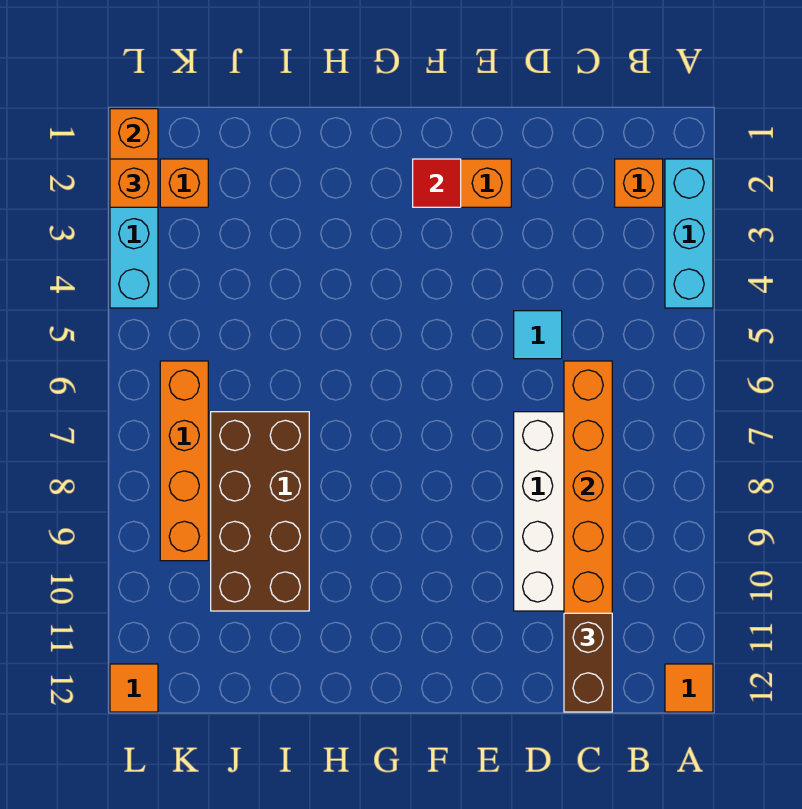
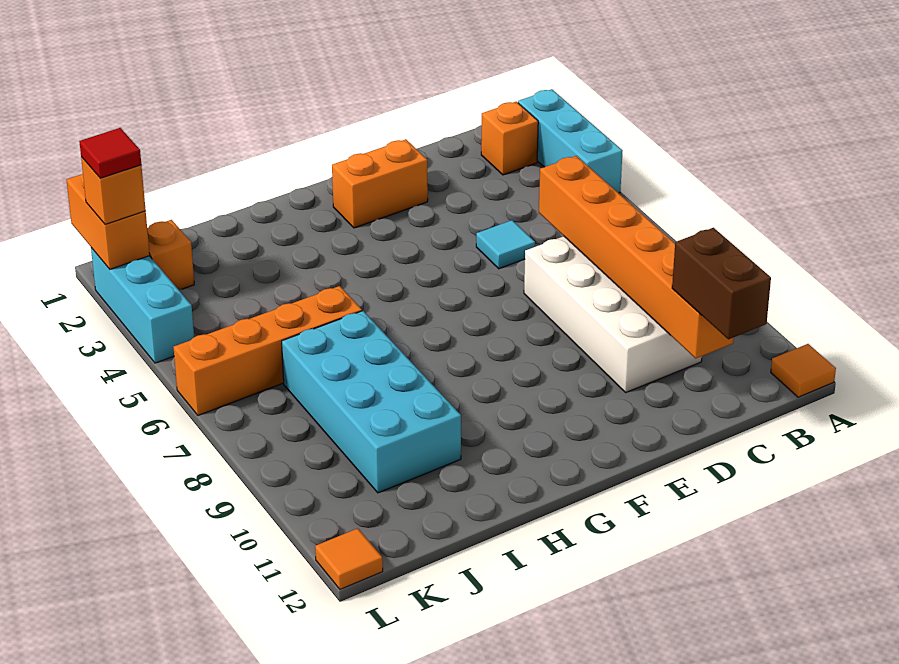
red 1x1 tile [413,159,461,207] -> red 1x1 tile moved to [79,128,141,178]
brown 2x4 brick [211,412,309,611] -> cyan 2x4 brick [282,311,461,493]
orange 1x4 brick [160,361,208,561] -> orange 1x4 brick turned to [174,286,362,415]

